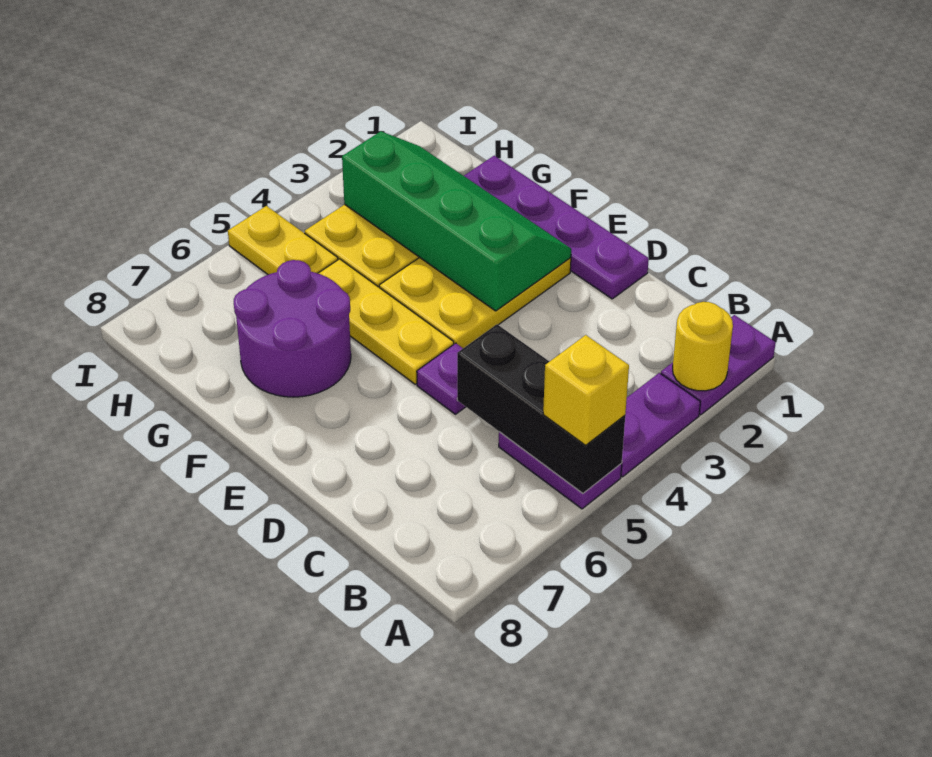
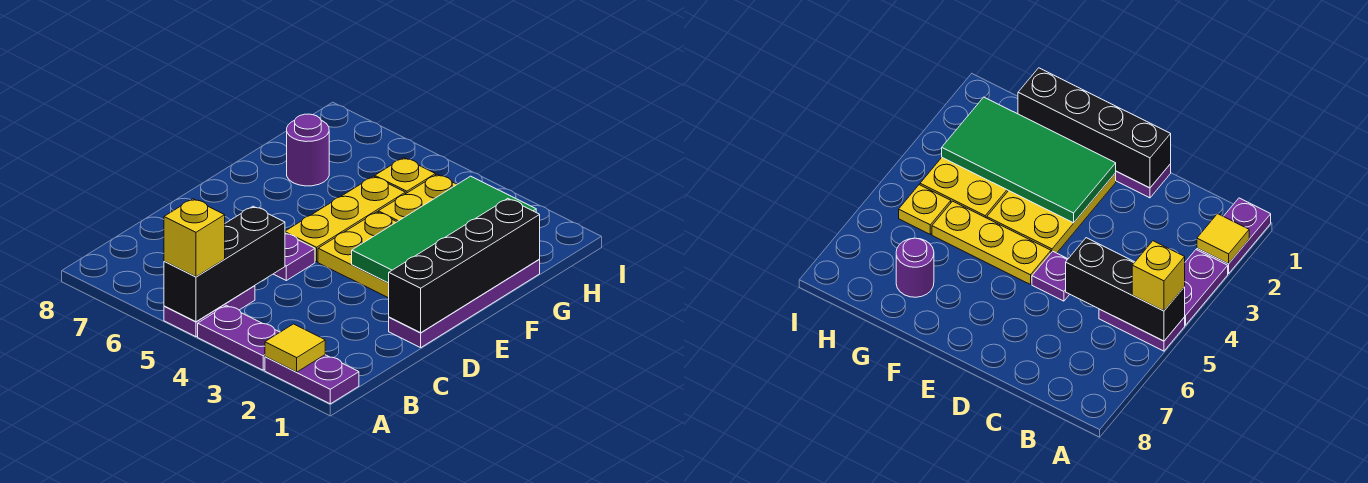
yellow 1x1 round brick [673,302,733,391] -> yellow 1x1 tile [265,324,325,372]
none -> black 1x4 brick [389,199,540,333]
green 2x4 slope [342,131,571,311] -> green 2x4 tile [352,176,536,283]
purple 2x2 round brick [234,260,351,397] -> purple 1x1 round brick [287,114,329,186]
yellow 1x2 plate [228,206,338,275] -> yellow 1x1 plate [375,158,436,194]

